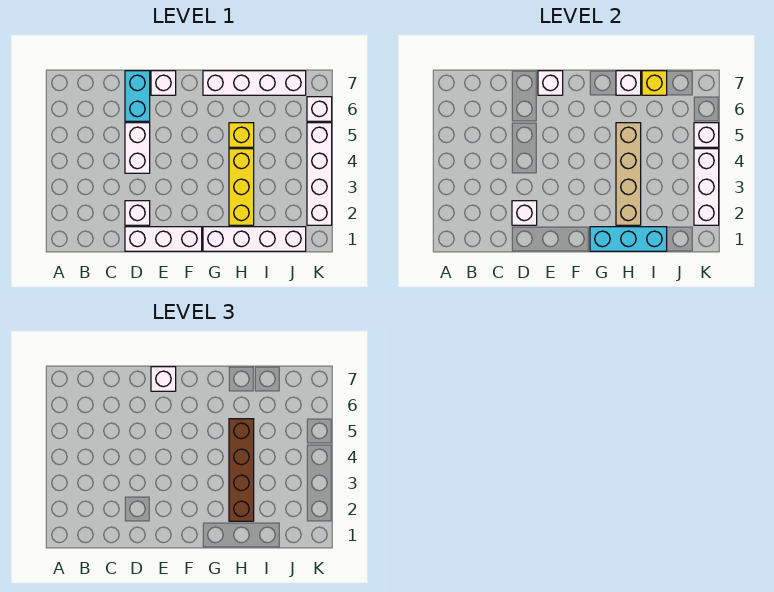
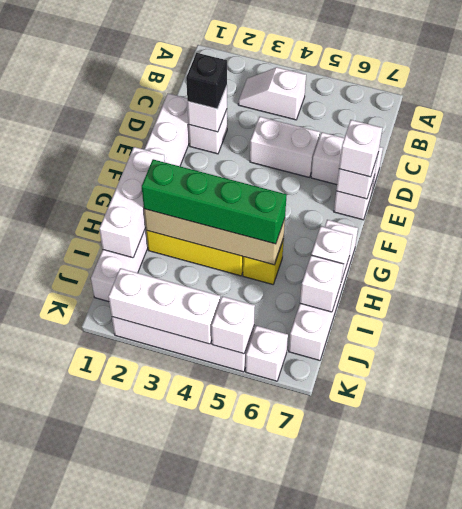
none -> white 1x2 slope [238,67,306,120]
none -> black 1x1 brick [186,53,227,109]
cyan 1x2 brick [125,71,150,121] -> white 1x2 brick [311,132,383,191]
cyan 1x3 brick [590,227,667,251] -> white 1x3 brick [99,147,165,258]
brown 1x4 brick [229,419,254,521] -> green 1x4 brick [142,159,287,244]
yellow 1x1 brick [642,71,667,95] -> white 1x1 brick [300,255,344,312]

